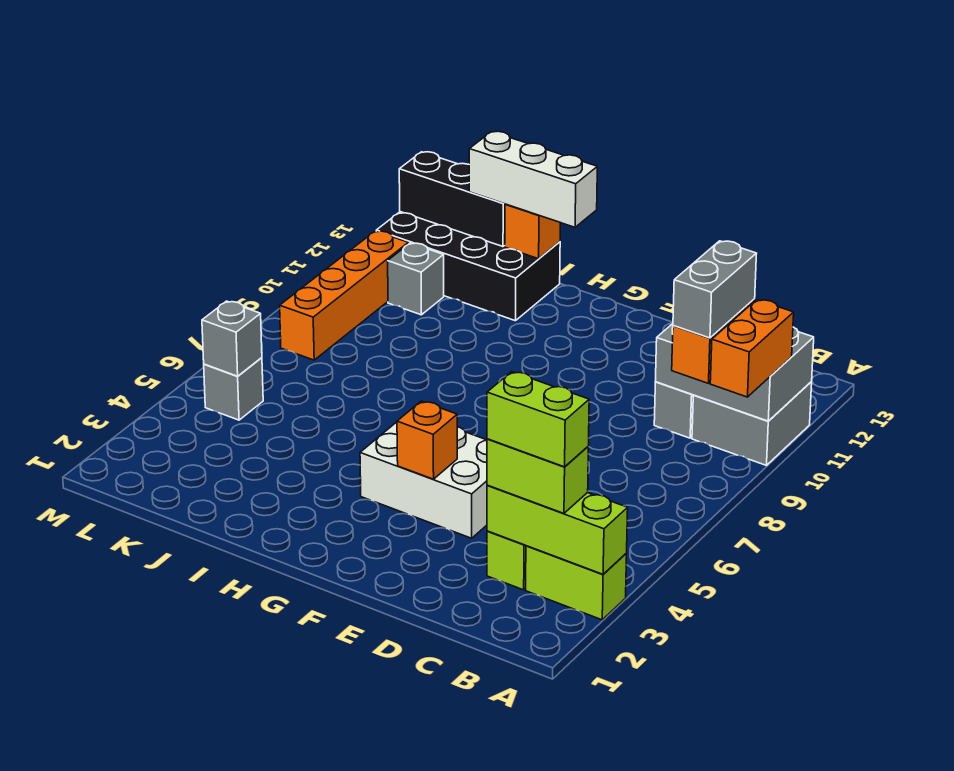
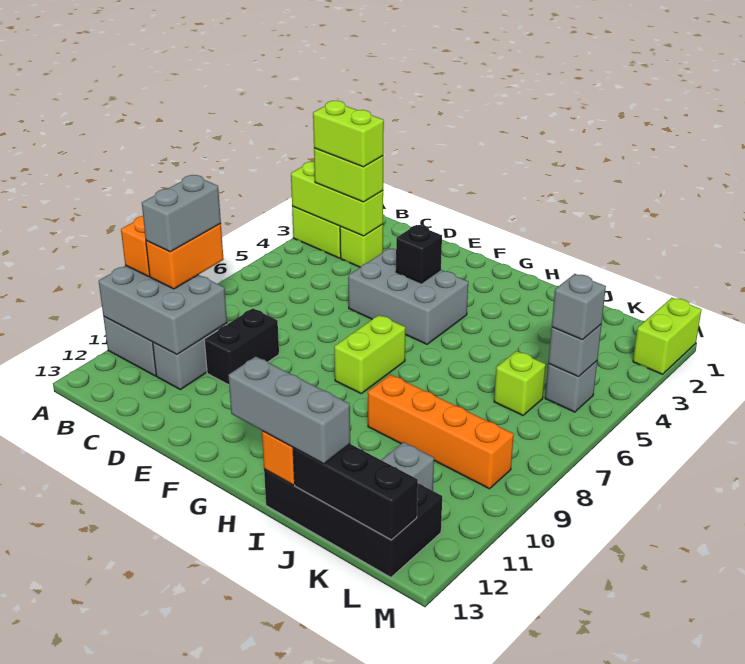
none -> black 1x2 brick [204,308,279,385]
white 2x3 brick [360,422,487,538] -> grey 2x3 brick [348,248,468,344]
orange 1x1 brick [397,401,457,479] -> black 1x1 brick [396,225,442,283]
none -> lime 1x2 brick [334,315,405,393]
white 1x3 brick [469,131,597,227] -> grey 1x3 brick [228,356,350,464]
none -> lime 1x1 brick [494,351,546,415]
none -> grey 1x1 brick [552,274,606,340]
orange 1x4 brick [280,231,408,360] -> orange 1x4 brick turned to [368,375,514,489]
none -> lime 1x2 brick [633,298,701,374]

